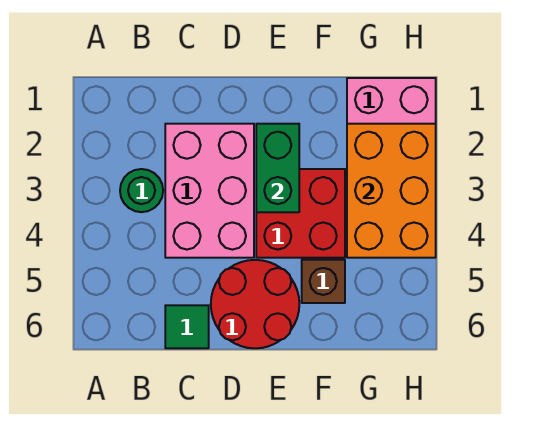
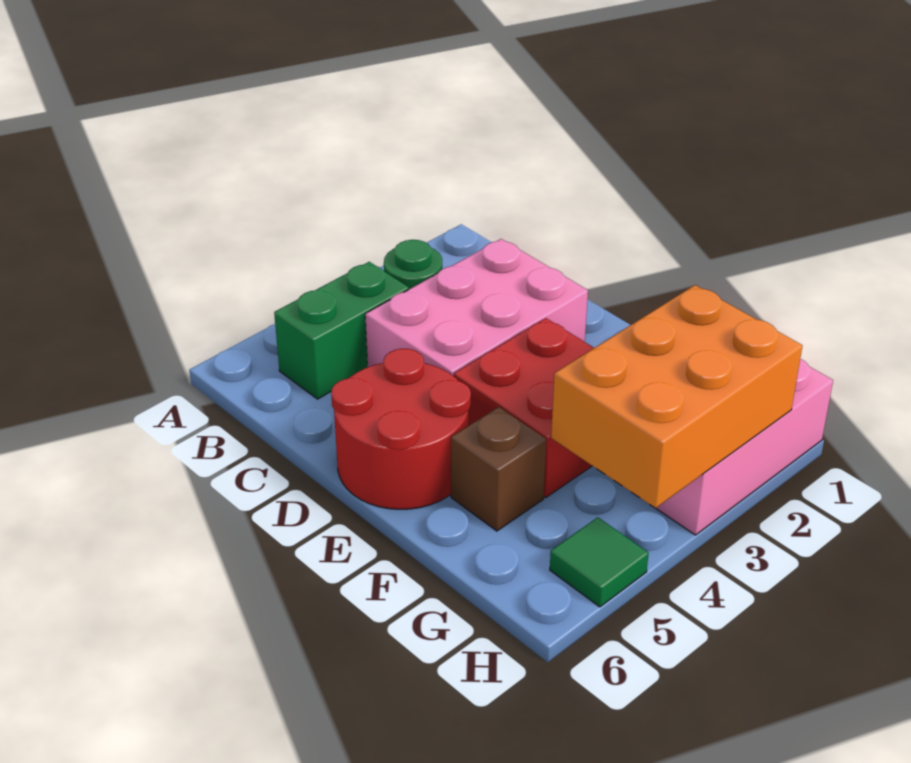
green 1x1 tile [165,305,209,348] -> green 1x1 tile moved to [550,517,649,607]
green 1x2 brick [256,124,299,212] -> green 1x2 brick moved to [274,262,409,399]

